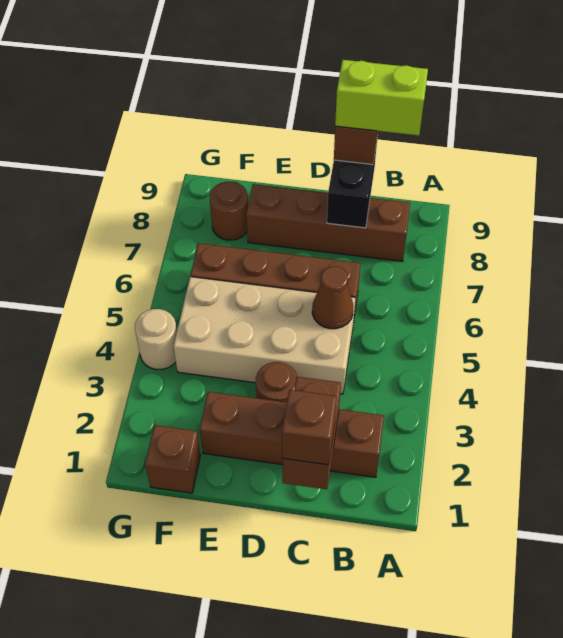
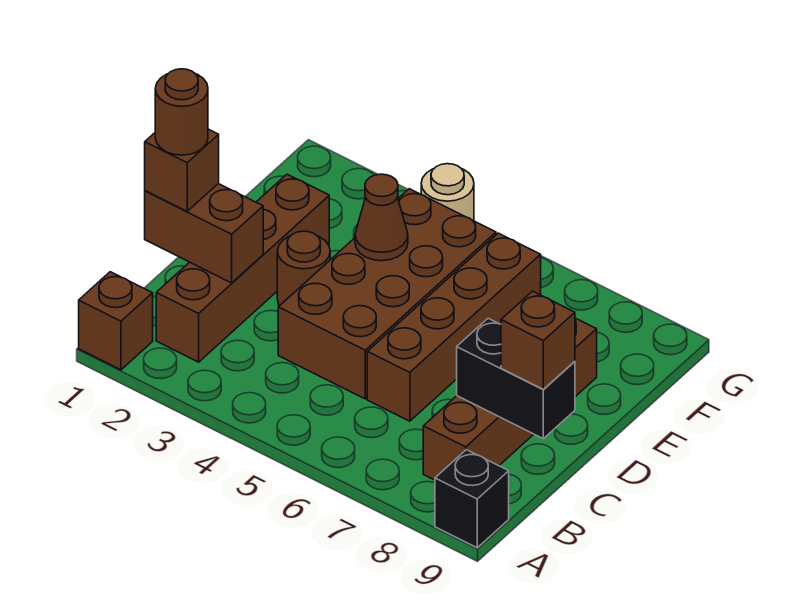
none -> black 1x1 brick [435,450,509,548]
lime 1x2 brick [335,60,428,136] -> none
tan 2x4 brick [173,277,355,394] -> brown 2x4 brick [278,189,496,399]
brown 1x1 cone [312,266,353,329] -> brown 1x1 cone moved to [355,174,408,261]
brown 1x1 brick [145,425,200,493] -> brown 1x1 brick moved to [79,272,153,370]
brown 1x1 round brick [210,182,248,240] -> brown 1x1 round brick moved to [155,69,208,155]

